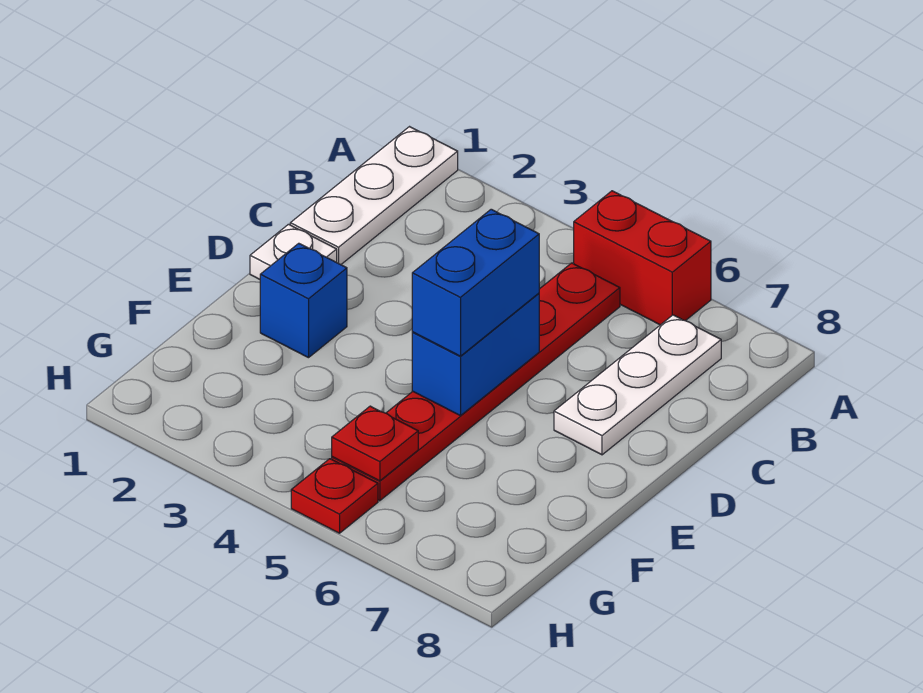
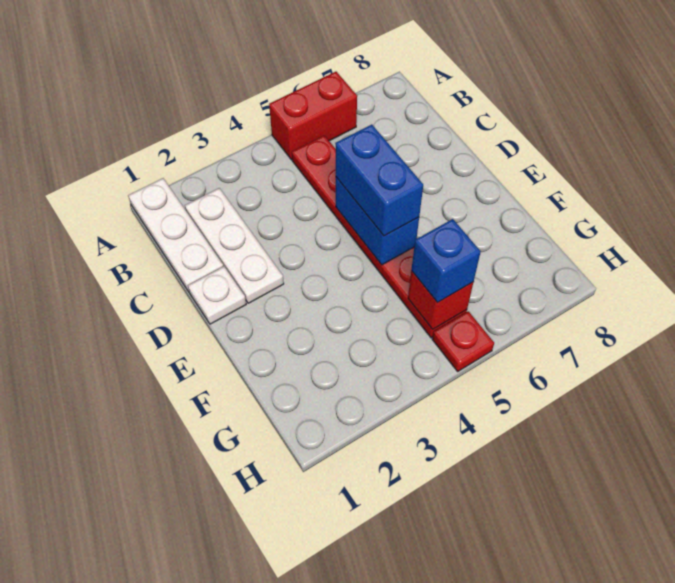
white 1x3 plate [554,315,721,455] -> white 1x3 plate moved to [185,188,284,303]
blue 1x1 brick [260,243,347,358] -> blue 1x1 brick moved to [411,219,481,303]
red 1x1 plate [332,406,418,481] -> red 1x1 brick [408,271,473,329]

